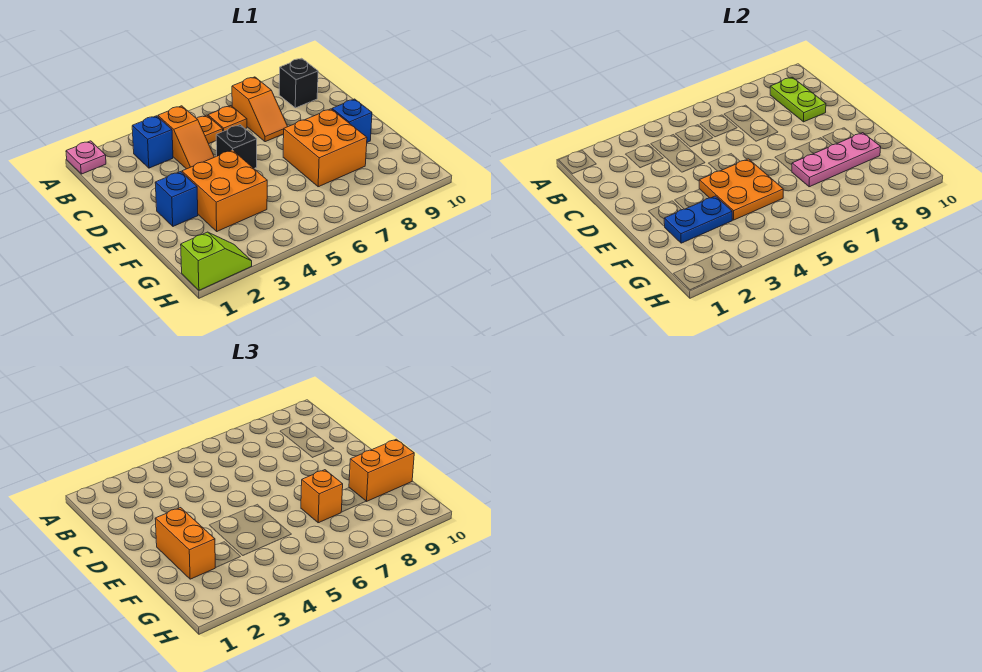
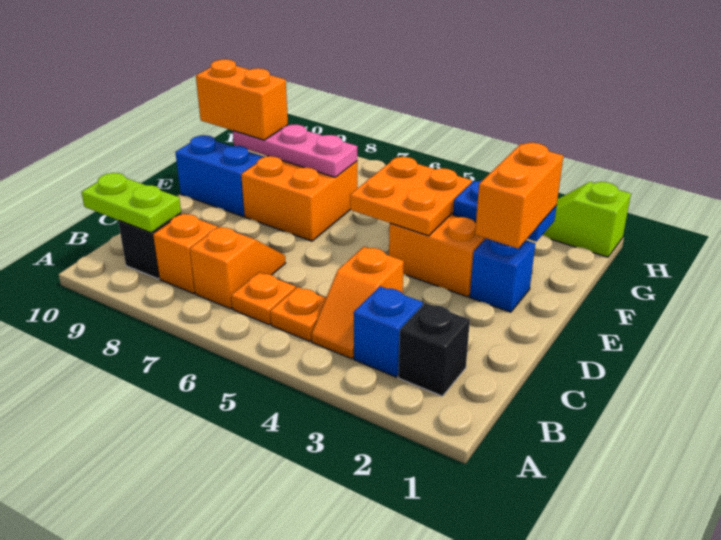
pink 1x1 plate [66,141,106,174] -> none
orange 1x2 slope [158,106,214,169] -> orange 1x2 slope turned to [311,247,404,359]
lime 1x2 plate [770,77,826,122] -> lime 1x2 plate turned to [82,173,181,233]
black 1x1 brick [216,125,257,168] -> black 1x1 brick moved to [398,303,470,396]
blue 1x1 brick [332,99,372,142] -> blue 1x2 brick [175,135,264,216]
orange 1x1 brick [301,470,343,523] -> orange 1x1 brick moved to [153,214,217,293]

